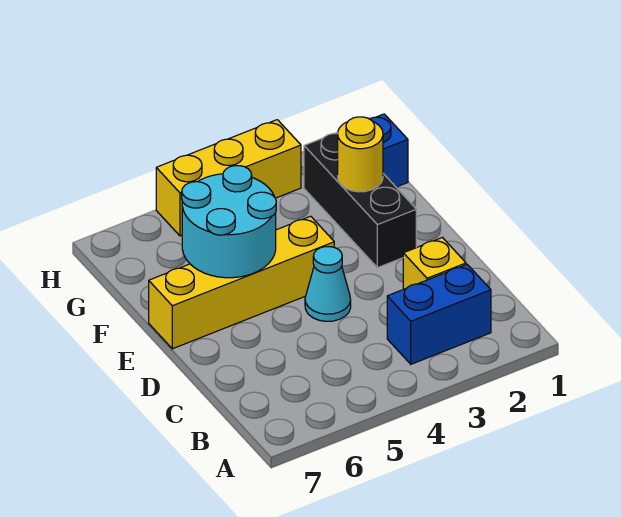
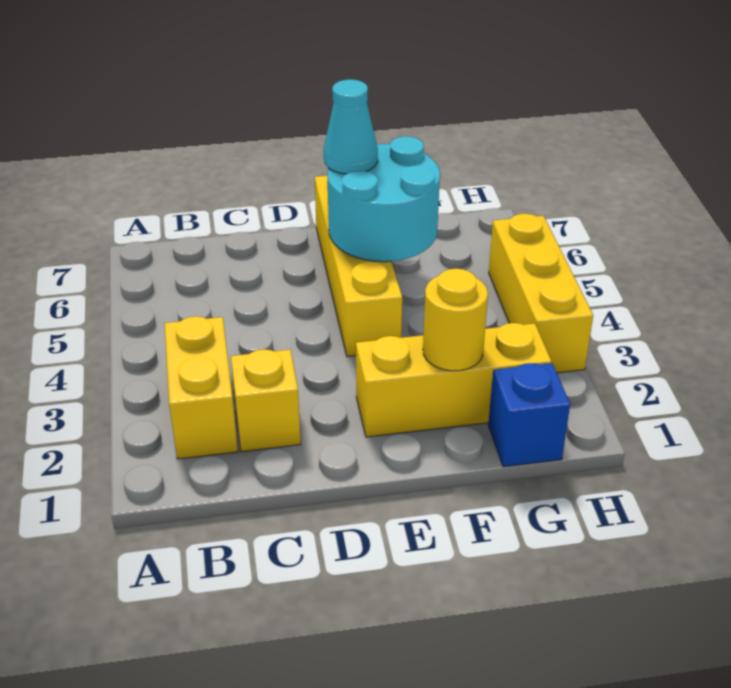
blue 1x2 brick [387,264,491,364] -> yellow 1x2 brick [164,316,238,459]
cyan 1x1 cone [305,247,351,321] -> cyan 1x1 cone moved to [324,79,378,174]
black 1x3 brick [304,132,416,268] -> yellow 1x3 brick [356,323,552,437]

